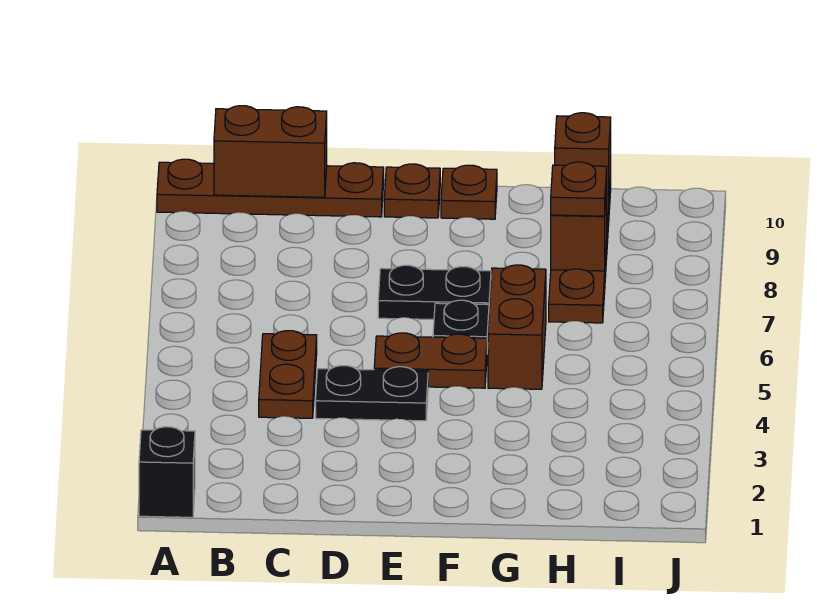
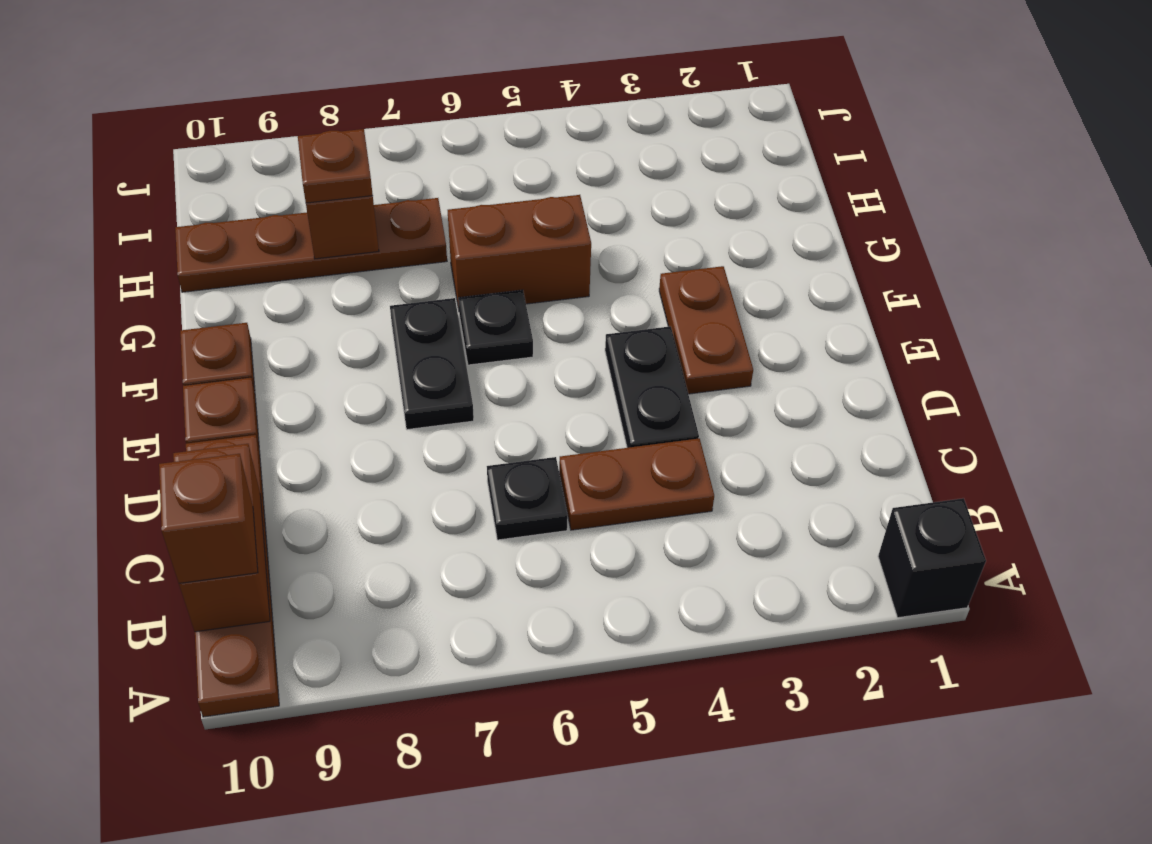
none -> black 1x1 plate [487,457,568,540]
brown 1x2 plate [374,333,487,388] -> brown 1x2 plate moved to [659,266,753,394]
brown 1x1 brick [555,113,611,203] -> brown 1x1 brick moved to [159,454,258,583]

